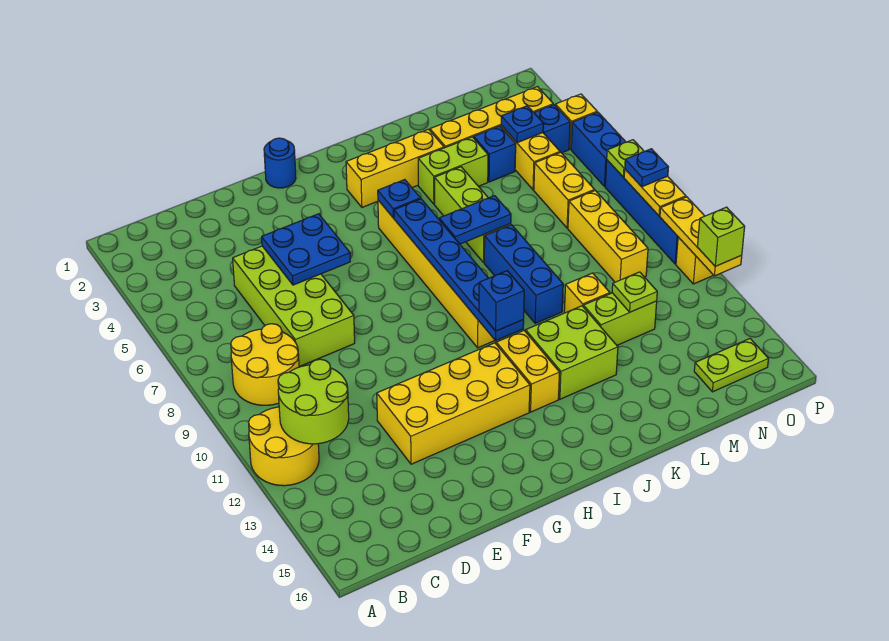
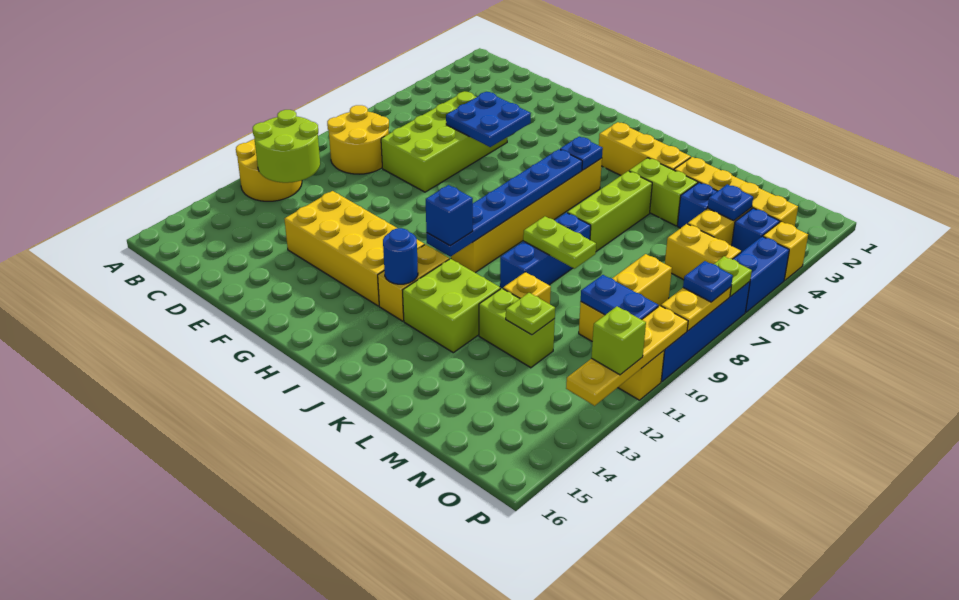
blue 1x1 round brick [264,138,296,188] -> blue 1x1 round brick moved to [383,228,418,284]
blue 1x2 plate [439,196,511,244] -> blue 1x2 plate moved to [581,275,659,320]
yellow 1x2 brick [534,152,594,228] -> yellow 1x2 brick turned to [665,224,741,280]
lime 1x2 plate [694,339,768,392] -> lime 1x2 plate moved to [523,216,596,269]
yellow 1x3 plate [660,197,742,276] -> yellow 1x4 plate [566,306,688,406]

